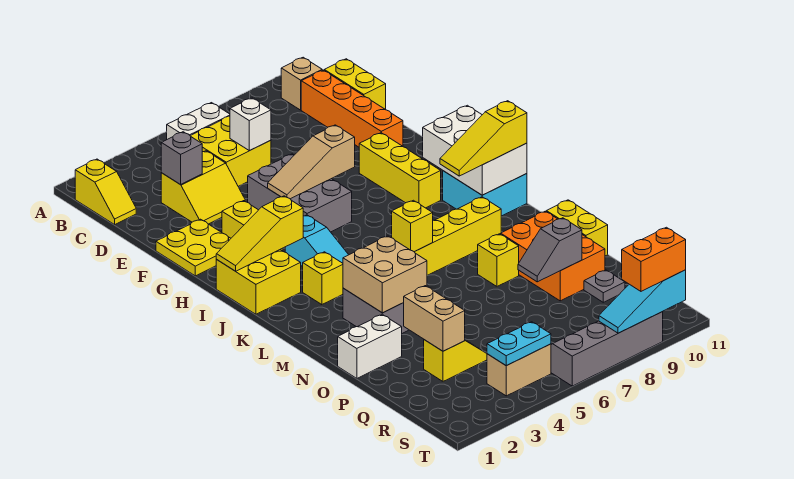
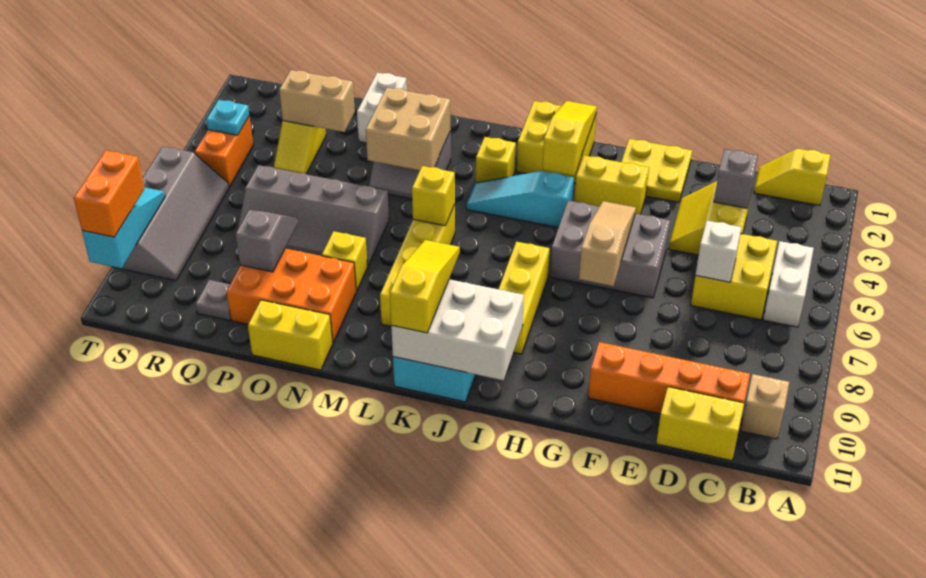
yellow 1x3 brick [359,133,441,208] -> yellow 1x3 brick turned to [499,242,550,354]
none -> grey 2x4 slope [238,165,389,266]
tan 1x2 brick [487,344,551,396] -> orange 1x2 brick [195,117,253,187]
cyan 1x2 plate [487,322,551,366] -> cyan 1x1 plate [206,100,249,135]

